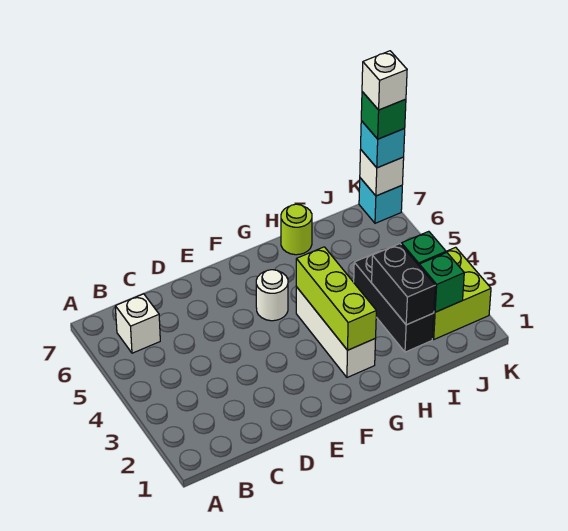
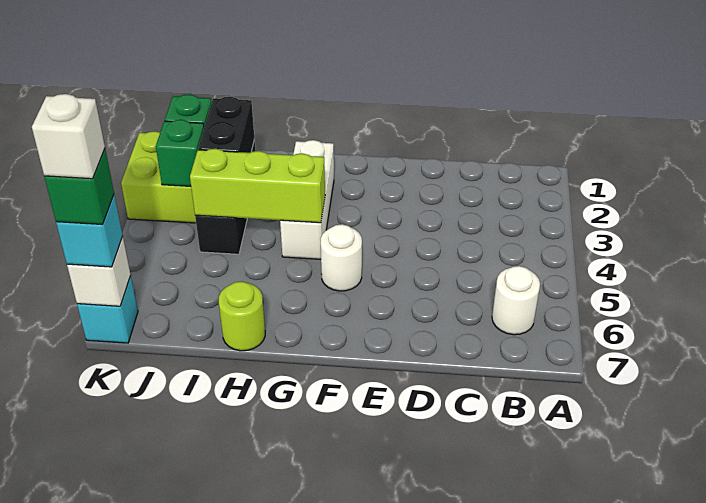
white 1x1 brick [115,294,160,353] -> white 1x1 round brick [492,266,540,335]
lime 1x3 brick [296,247,376,350] -> lime 1x3 brick turned to [190,149,325,223]

